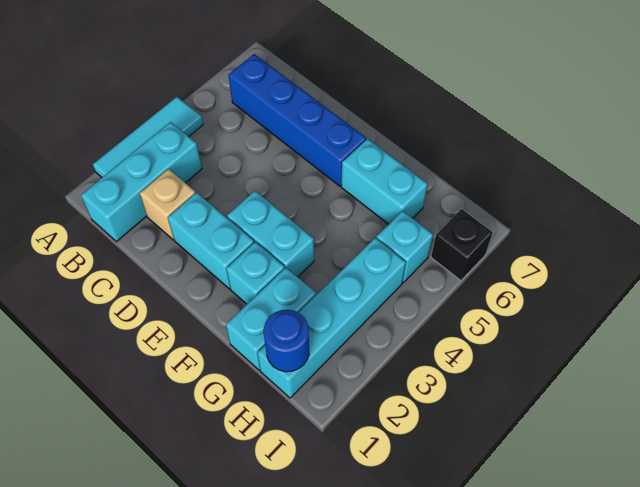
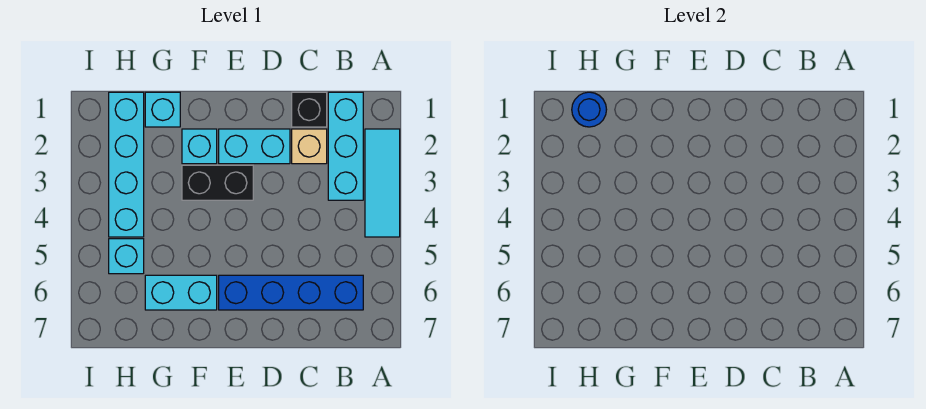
cyan 1x2 brick [227,191,314,277] -> black 1x2 brick [182,165,253,200]
cyan 1x2 brick [226,268,316,370] -> cyan 1x1 brick [145,92,180,127]
black 1x1 brick [431,209,493,281] -> black 1x1 brick moved to [292,92,327,127]

